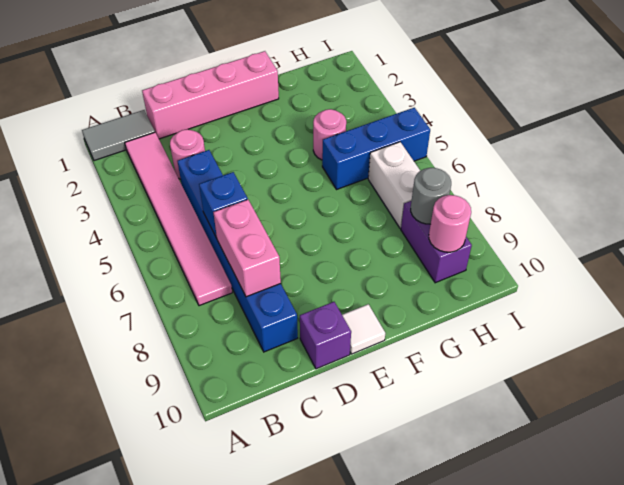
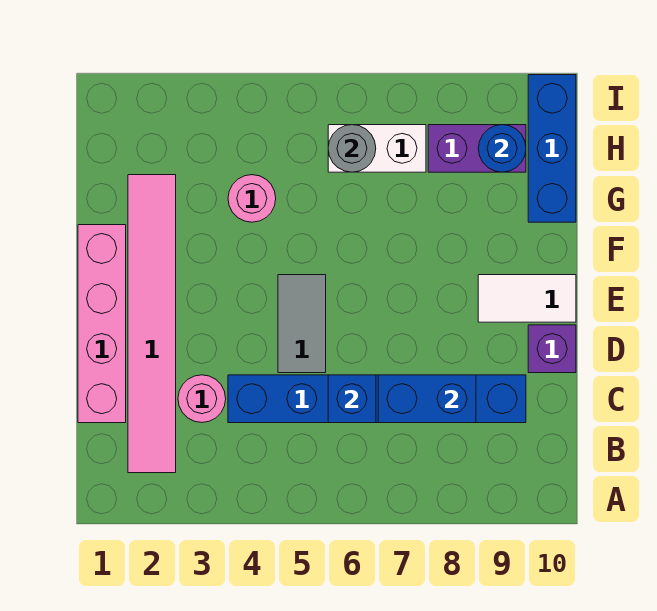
grey 1x2 tile [82,110,155,161] -> grey 1x2 tile moved to [278,275,326,373]
pink 1x6 tile [125,132,232,306] -> pink 1x6 tile turned to [128,175,176,473]
pink 1x2 brick [213,200,281,297] -> blue 1x2 brick [378,375,476,423]
white 1x1 tile [342,304,385,354] -> white 1x2 tile [478,275,576,322]
blue 1x3 brick [322,108,430,189] -> blue 1x3 brick moved to [528,75,576,222]
grey 1x1 round brick [411,168,451,224] -> grey 1x1 round brick moved to [328,125,376,172]
pink 1x1 round brick [429,195,471,252] -> blue 1x1 round brick [478,125,526,172]

